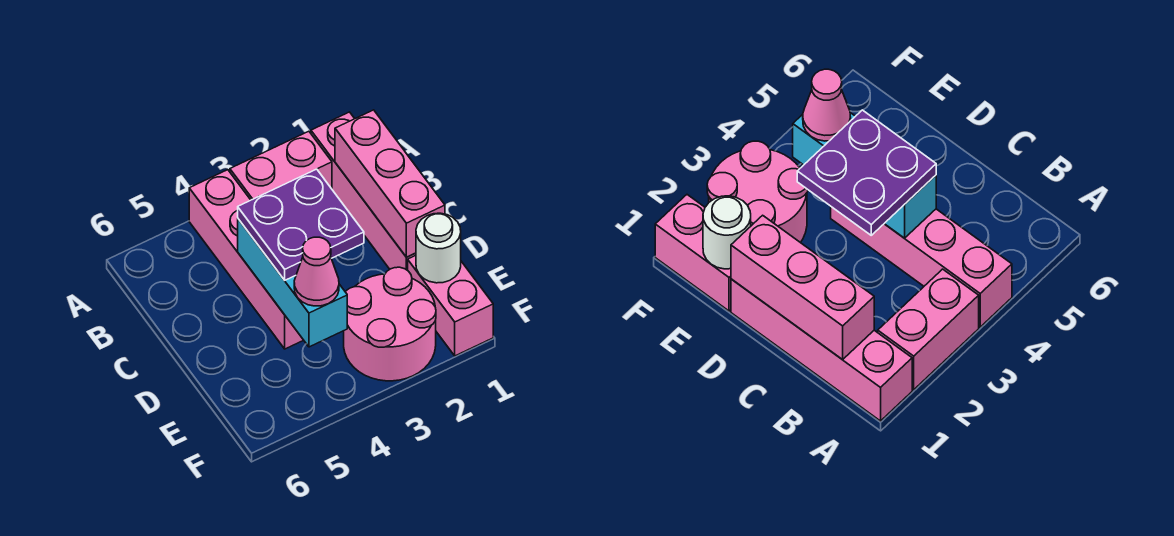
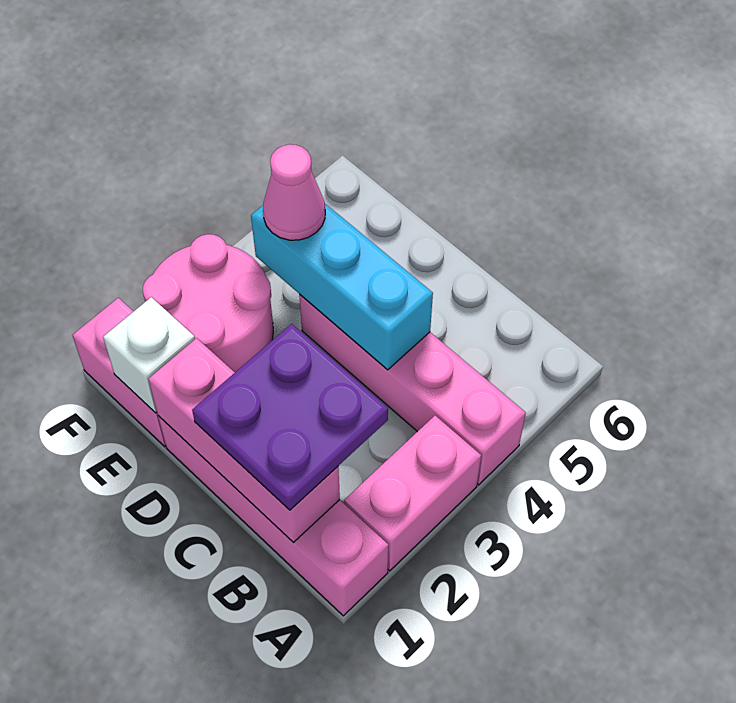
purple 2x2 plate [238,169,364,280] -> purple 2x2 plate moved to [192,324,388,510]
white 1x1 round brick [416,213,461,283] -> white 1x1 brick [103,297,195,413]

